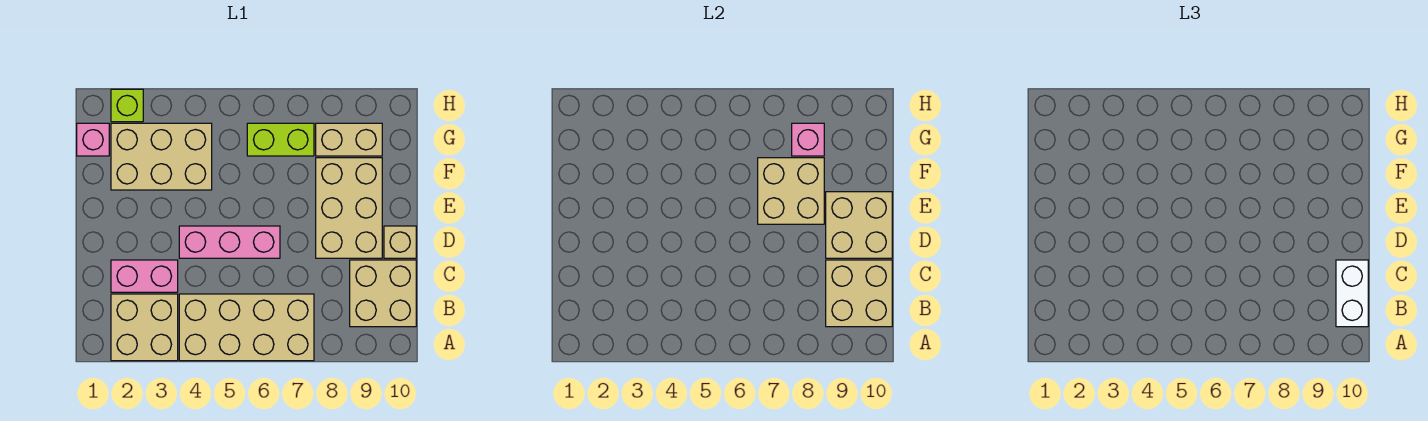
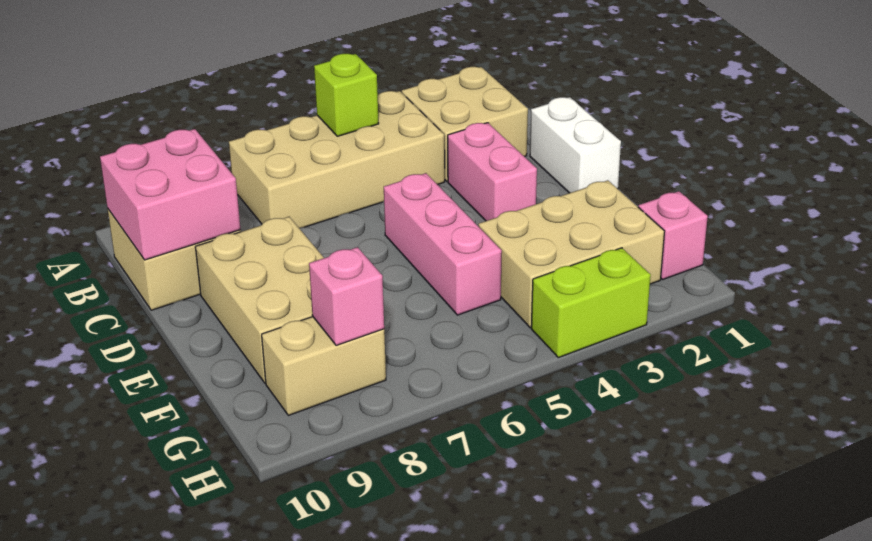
tan 2x2 brick [826,260,892,327] -> pink 2x2 brick [100,129,240,260]
white 1x2 brick [1336,260,1368,327] -> white 1x2 brick moved to [530,97,621,193]
pink 1x2 brick [111,260,178,292] -> pink 1x2 brick turned to [448,123,537,221]
pink 1x3 brick [179,226,280,258] -> pink 1x3 brick turned to [384,173,502,315]
tan 2x2 brick [826,192,892,258] -> none
tan 1x1 brick [384,226,416,258] -> none
tan 2x2 brick [758,158,824,224] -> none
lime 1x2 brick [247,123,314,156] -> lime 1x2 brick moved to [531,248,651,358]
lime 1x1 brick [111,89,143,122] -> lime 1x1 brick moved to [314,54,379,136]

